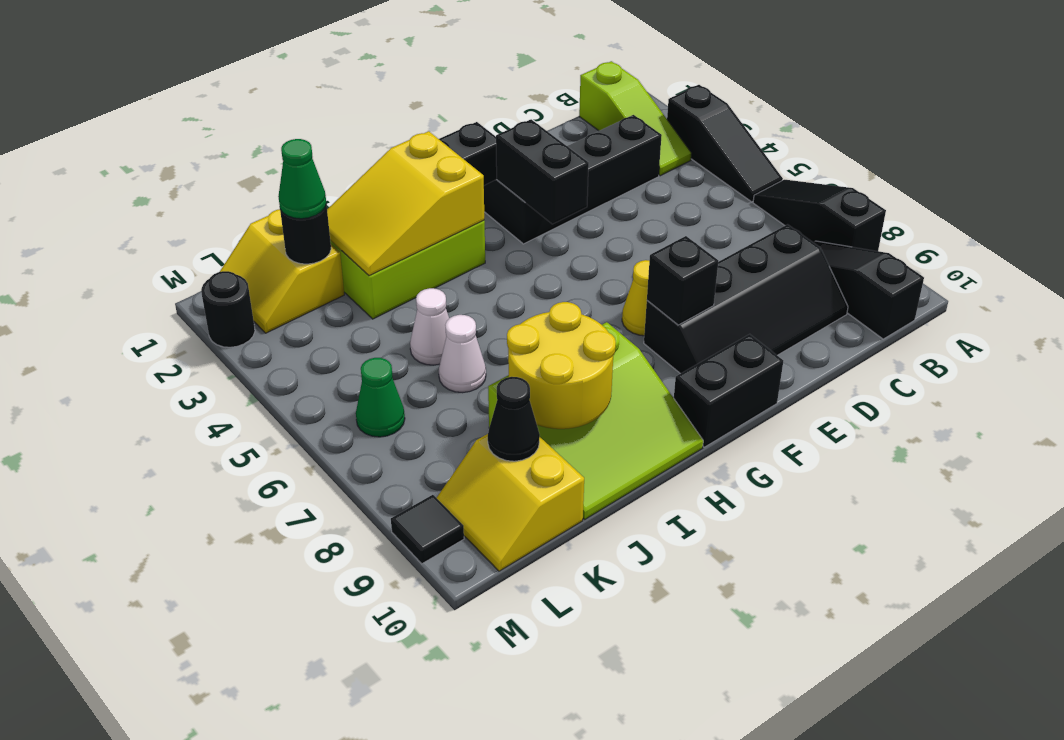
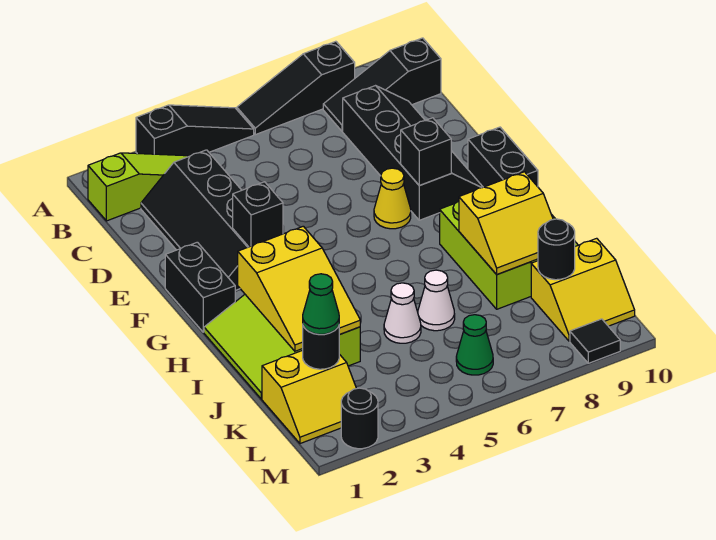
black 1x2 brick [496,119,589,224] -> black 1x1 brick [233,182,283,247]
yellow 2x2 round brick [507,302,616,429] -> yellow 2x2 slope [459,172,553,274]
black 1x1 cone [488,377,540,461] -> black 1x1 round brick [538,219,575,280]

